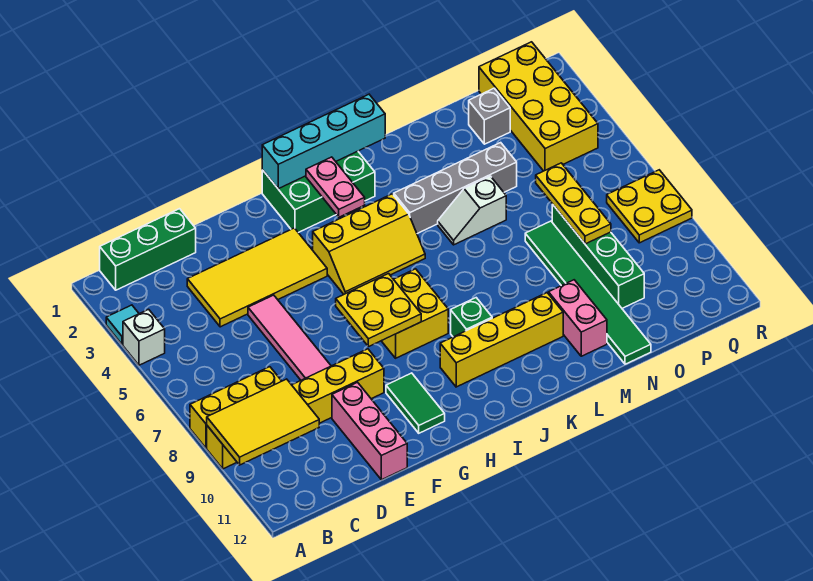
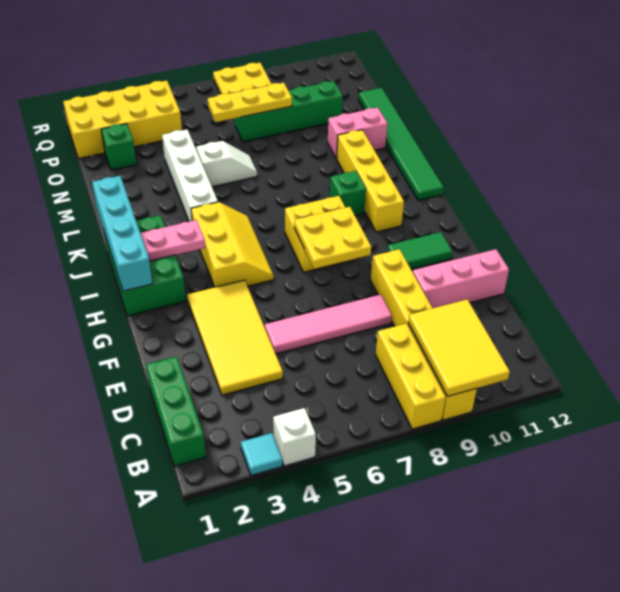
grey 1x4 brick [394,143,517,234] -> white 1x4 brick [162,129,218,222]
white 1x2 slope [438,176,506,245] -> white 1x2 slope turned to [196,141,257,187]
green 1x6 tile [525,221,651,364] -> green 1x6 tile turned to [358,88,444,200]
grey 1x1 brick [469,88,510,144] -> green 1x1 brick [101,124,136,170]

